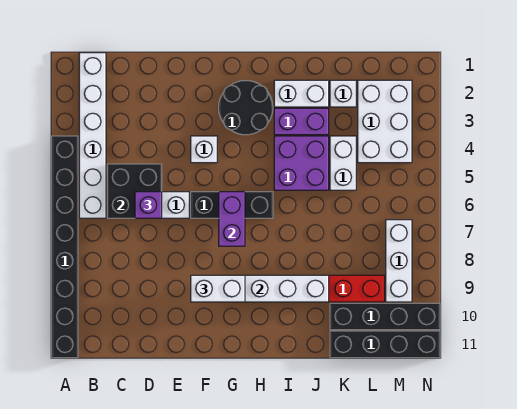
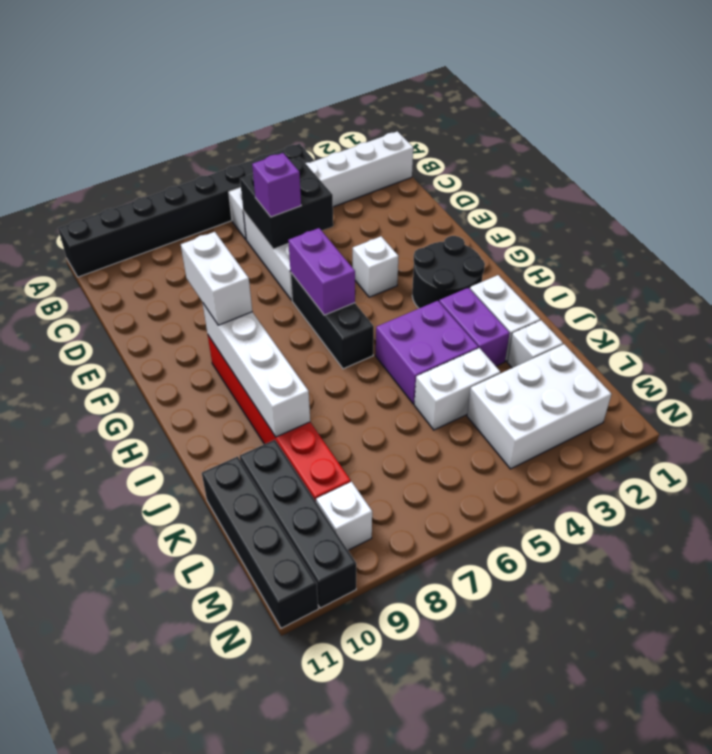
purple 1x2 brick [219,192,245,246] -> purple 1x2 brick turned to [288,228,355,315]
white 1x3 brick [386,220,412,302] -> white 1x1 brick [316,482,372,550]

